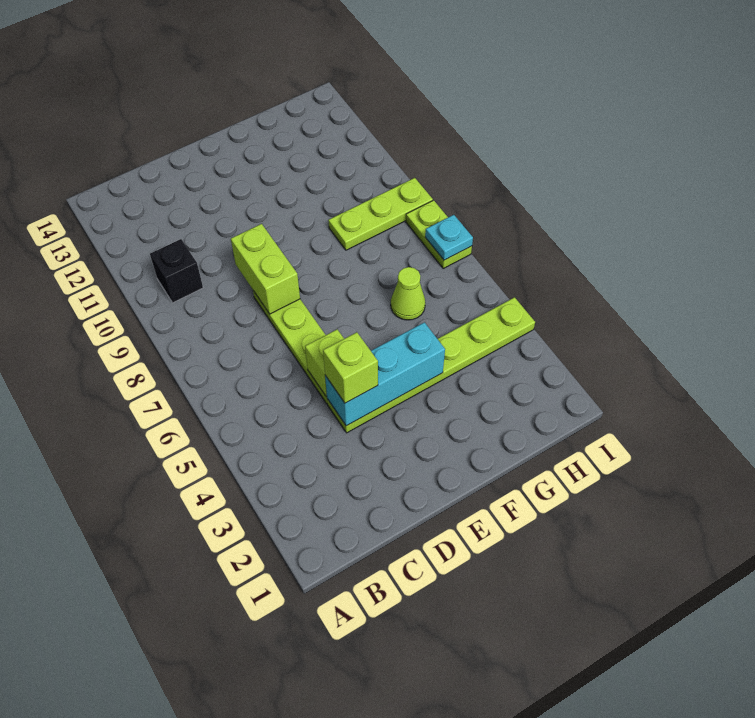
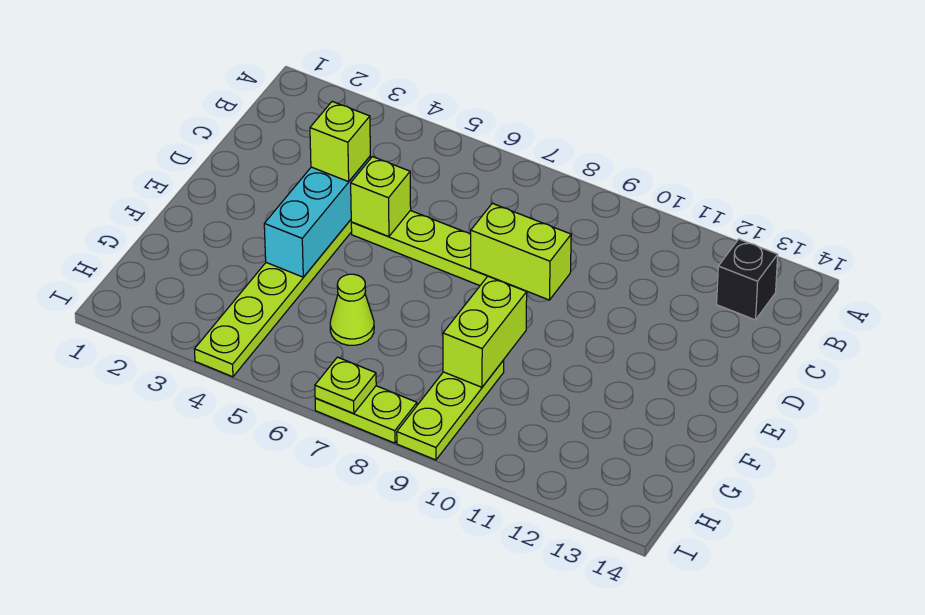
black 1x1 brick [150,239,203,303] -> black 1x1 brick moved to [717,239,778,320]
none -> lime 1x2 brick [443,276,527,387]
cyan 1x1 plate [425,215,473,260] -> lime 1x1 plate [315,357,376,413]

